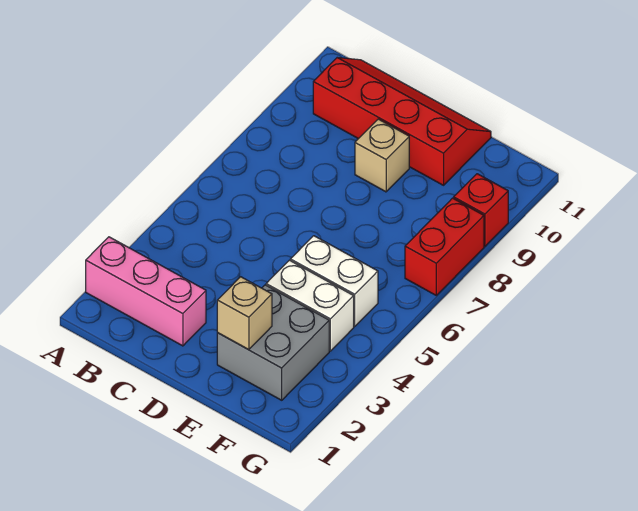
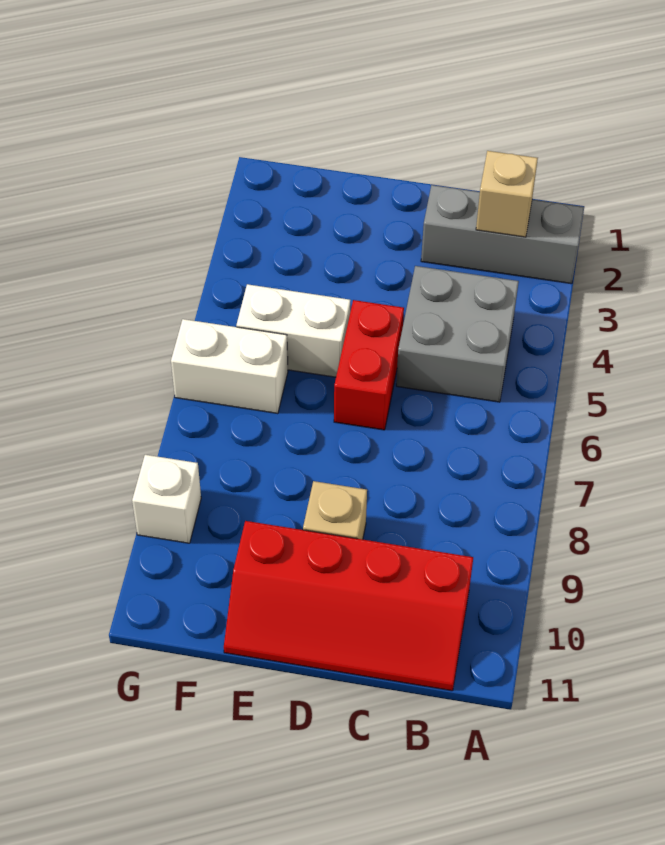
pink 1x3 brick [86,237,206,346] -> grey 1x3 brick [421,185,584,284]
grey 2x2 brick [217,285,329,400] -> grey 2x2 brick moved to [396,266,519,402]
tan 1x1 brick [217,277,272,350] -> tan 1x1 brick moved to [476,151,538,237]
white 1x2 brick [266,260,354,351] -> white 1x2 brick moved to [171,319,288,414]
red 1x2 brick [405,198,484,295] -> red 1x2 brick moved to [334,300,404,430]
red 1x1 brick [454,174,508,246] -> white 1x1 brick [132,455,201,543]

